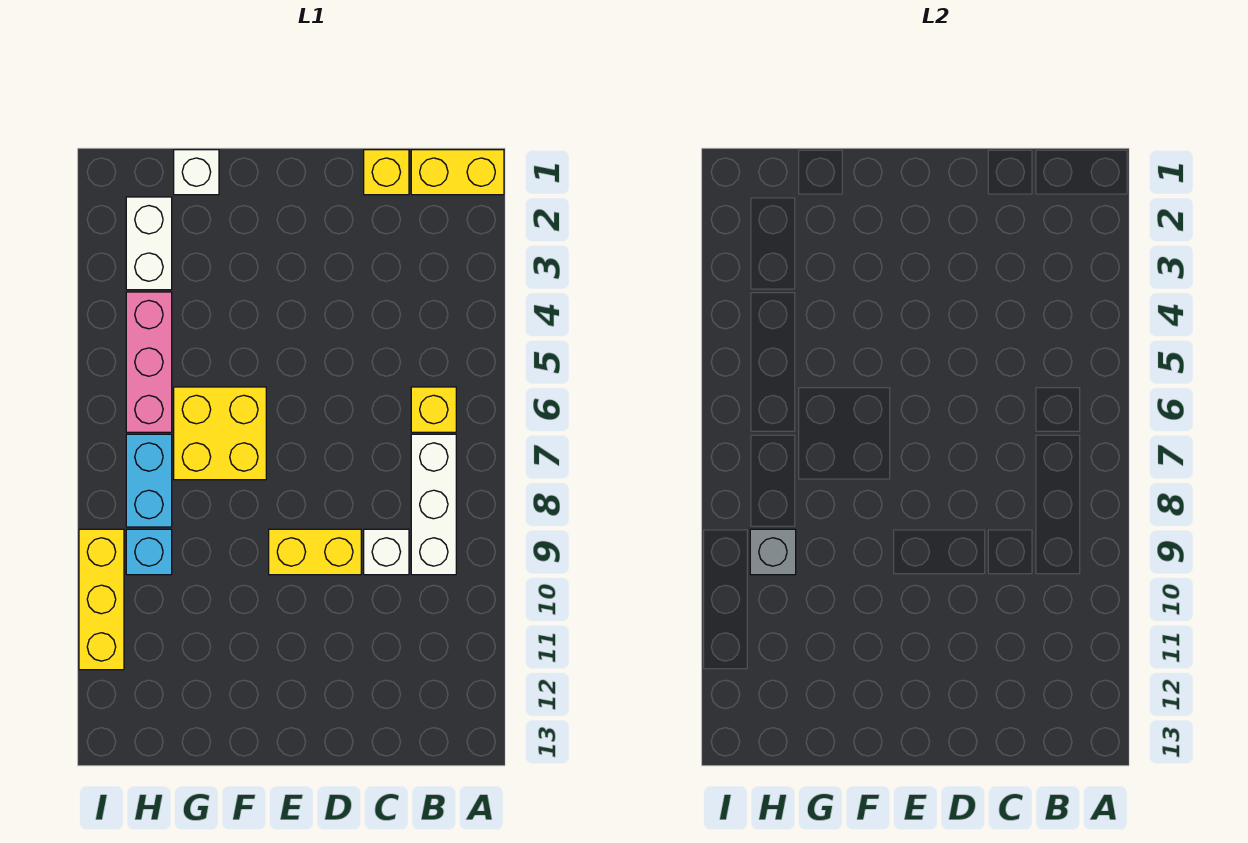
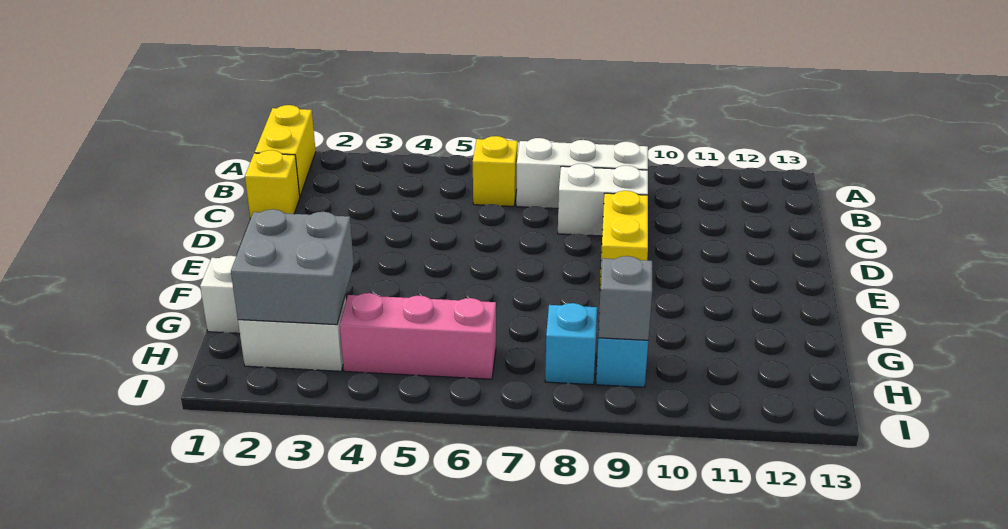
white 1x1 brick [364,529,409,575] -> white 1x2 brick [558,164,648,236]
yellow 2x2 brick [174,387,266,480] -> none
none -> grey 2x2 brick [231,209,354,325]
cyan 1x2 brick [126,434,172,527] -> cyan 1x1 brick [545,303,597,385]
yellow 1x3 brick [79,529,124,670] -> none

